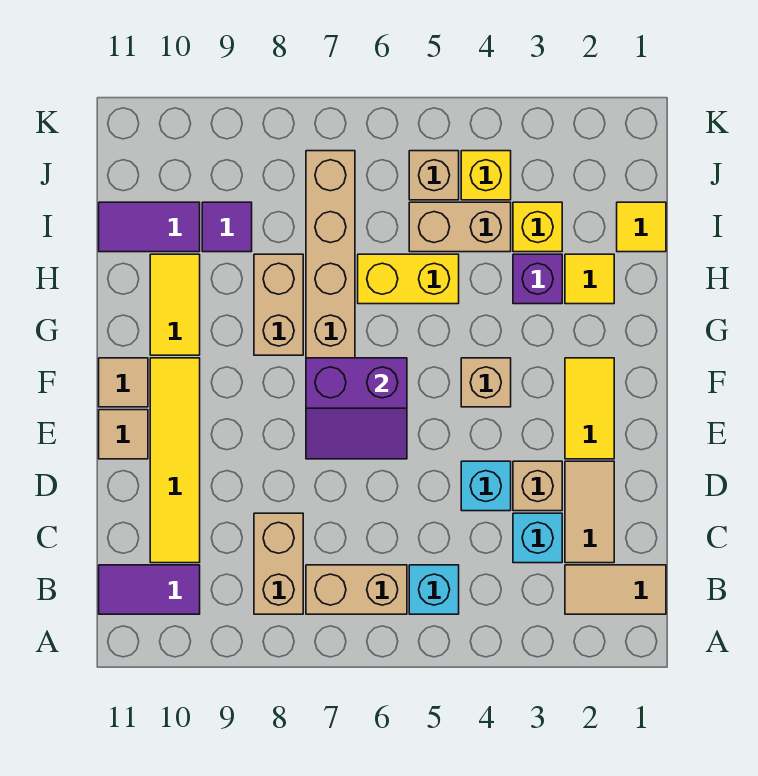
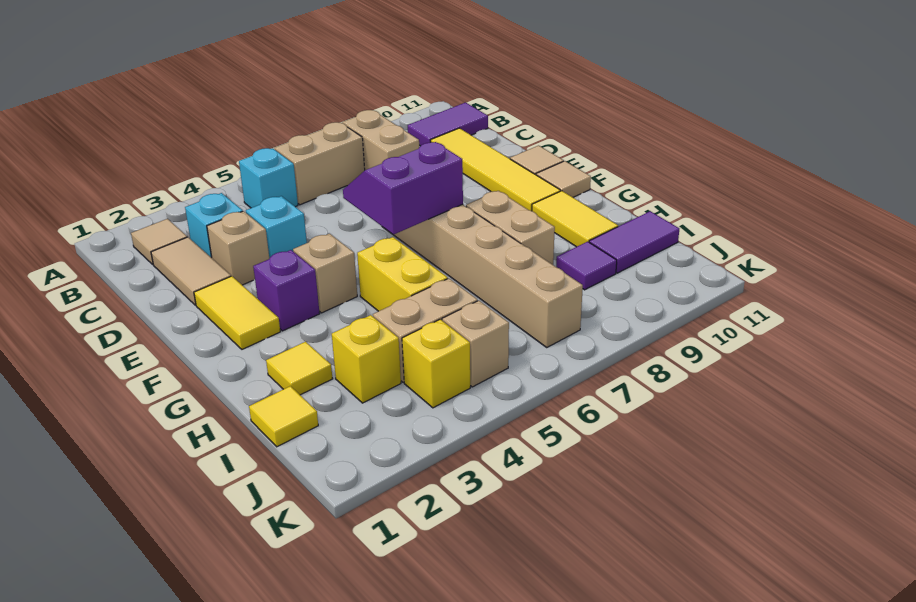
tan 1x2 tile [565,565,666,614] -> tan 1x1 tile [131,219,187,264]
purple 1x1 brick [513,254,562,304] -> purple 1x1 brick moved to [253,250,320,331]
yellow 1x2 brick [358,254,459,304] -> yellow 1x2 brick turned to [357,237,448,311]

